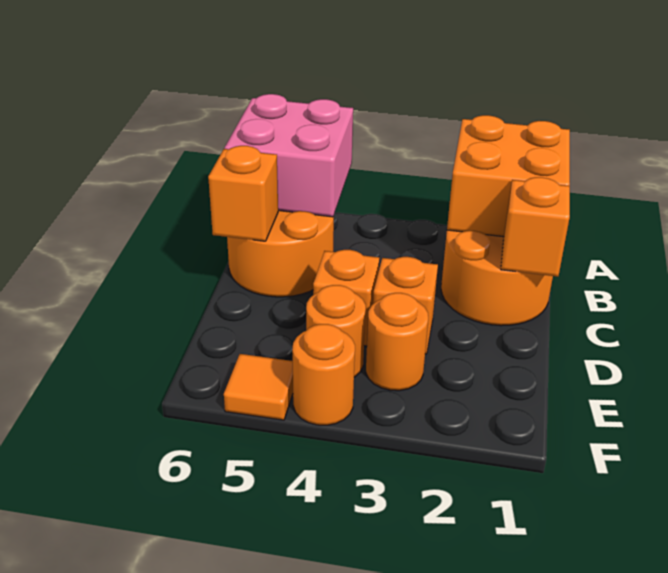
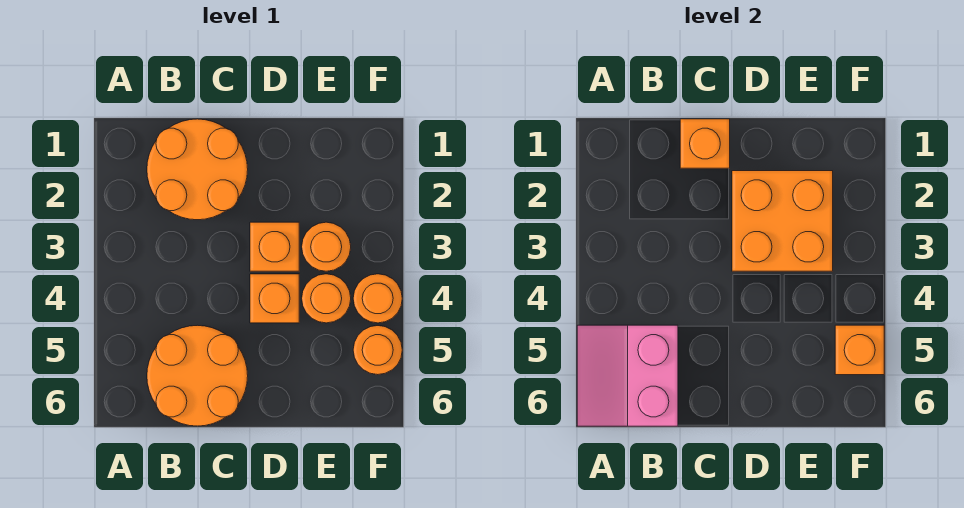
orange 2x2 brick [447,115,570,237] -> orange 2x2 brick moved to [732,171,833,271]
pink 2x2 brick [225,94,353,217] -> pink 2x2 slope [577,325,678,426]
orange 1x1 brick [208,146,278,241] -> orange 1x1 brick moved to [835,325,884,375]
orange 1x1 tile [224,354,293,420] -> orange 1x1 round brick [353,326,402,375]

